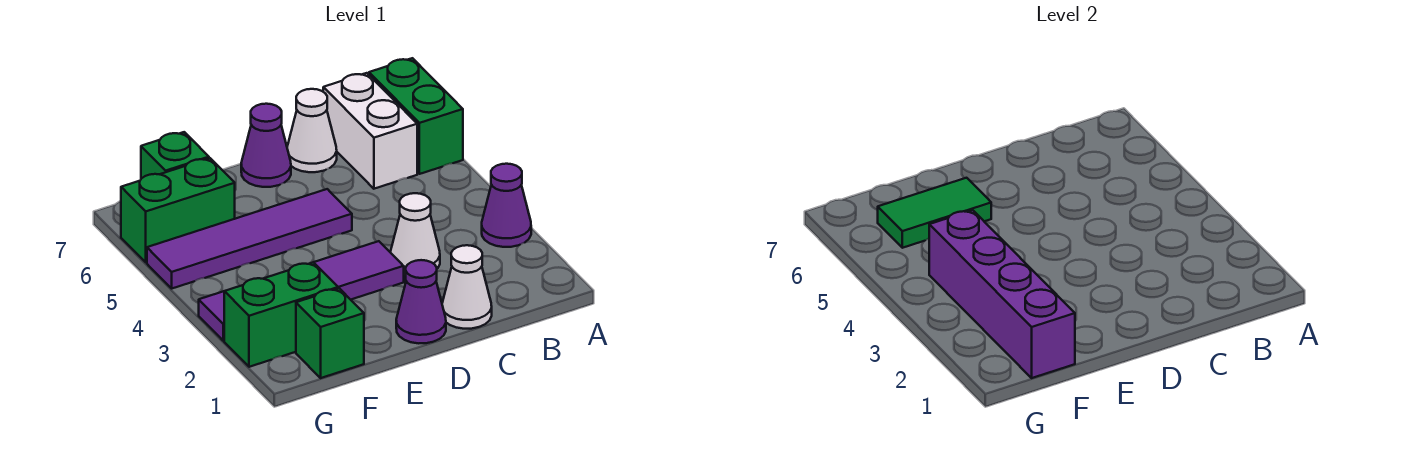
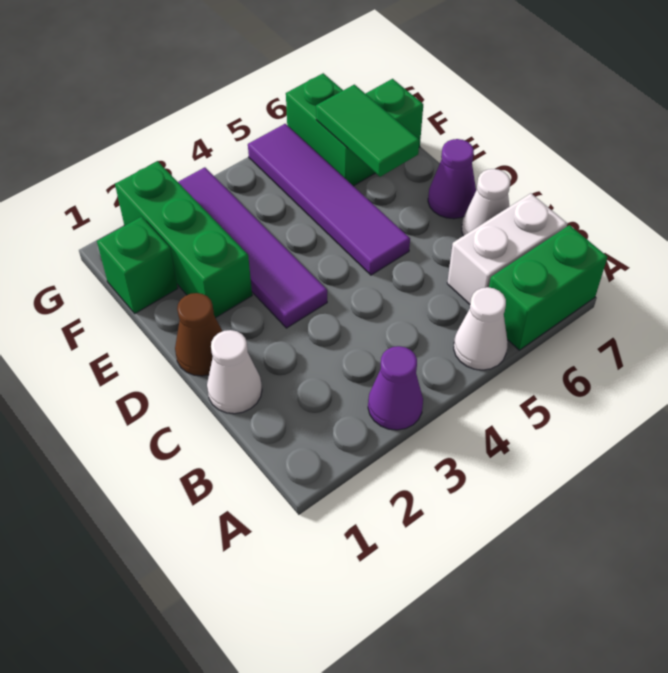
white 1x1 cone [390,193,440,276] -> white 1x1 cone moved to [454,287,508,370]
purple 1x1 cone [396,260,446,343] -> brown 1x1 cone [175,293,223,376]
purple 1x4 brick [929,210,1075,378] -> none
green 1x2 brick [224,262,338,367] -> green 1x3 brick [115,161,252,318]

